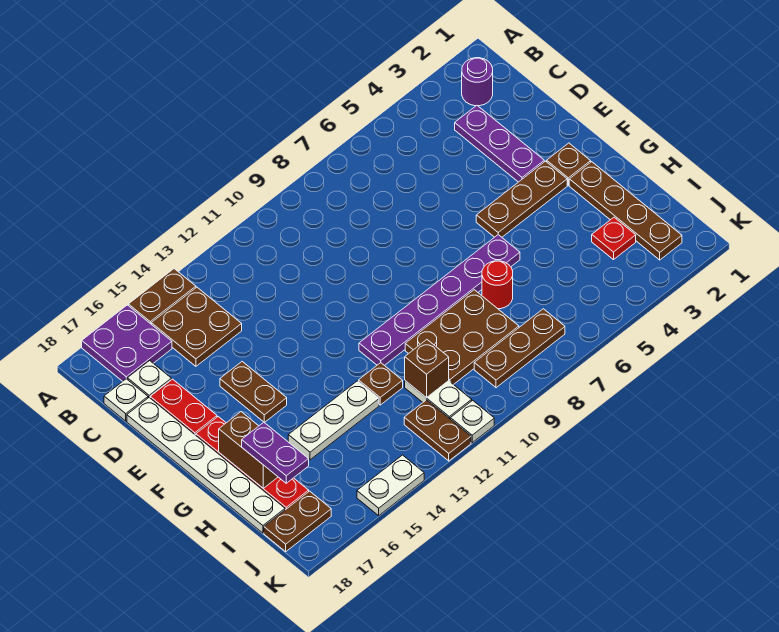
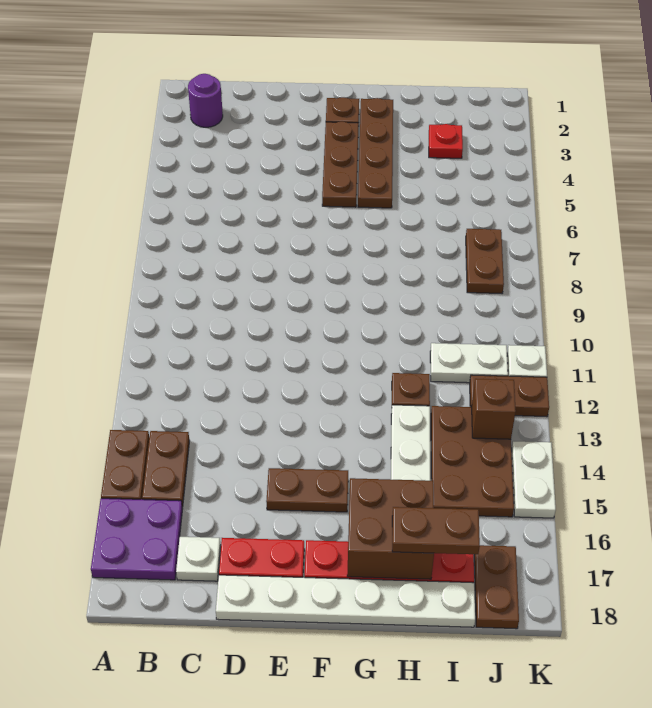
brown 2x2 plate [151,287,242,366] -> brown 1x2 plate [142,431,190,507]
purple 1x3 plate [455,105,544,182] -> none
white 1x1 plate [104,379,148,421] -> none
brown 1x4 plate [569,162,682,260] -> brown 1x4 plate turned to [358,98,393,208]
purple 1x6 plate [359,235,520,366] -> none
brown 1x2 brick [219,412,278,488] -> brown 2x2 brick [347,478,434,579]
red 1x1 round brick [482,261,513,309] -> none
brown 2x3 plate [405,290,519,385] -> brown 2x3 plate moved to [431,406,514,517]
purple 1x2 plate [242,422,309,483] -> brown 1x2 plate [392,507,480,554]
brown 1x1 brick [405,340,449,398] -> brown 1x1 brick moved to [472,379,516,439]
brown 1x3 plate [474,309,565,388] -> brown 1x2 plate [466,229,504,293]

